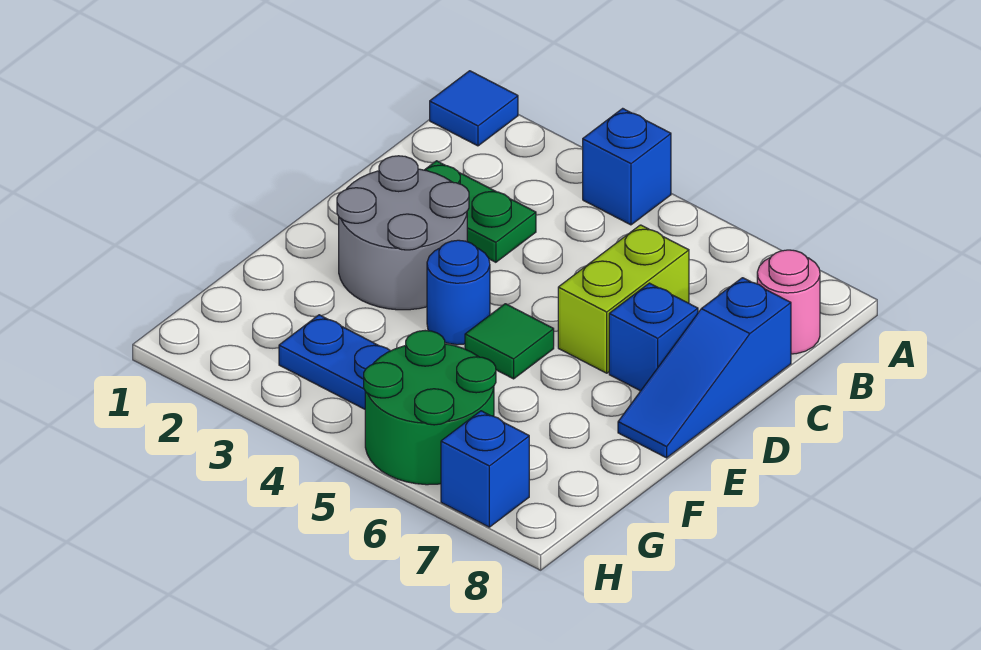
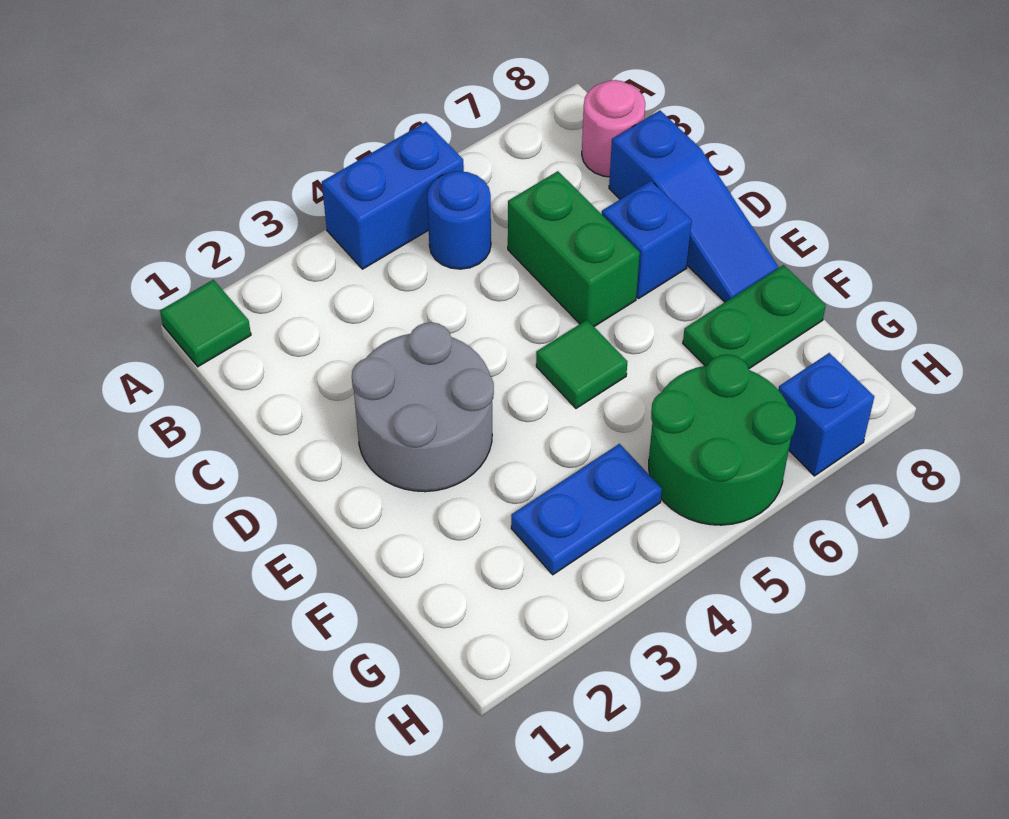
blue 1x1 tile [430,71,518,146] -> green 1x1 tile [160,280,251,367]
blue 1x1 brick [583,108,671,225] -> blue 1x2 brick [322,122,464,269]
green 1x2 plate [425,161,536,262] -> green 1x2 plate moved to [683,265,826,369]
lime 1x2 brick [558,225,689,373] -> green 1x2 brick [508,171,640,327]
blue 1x1 round brick [427,240,490,345] -> blue 1x1 round brick moved to [427,171,491,269]

